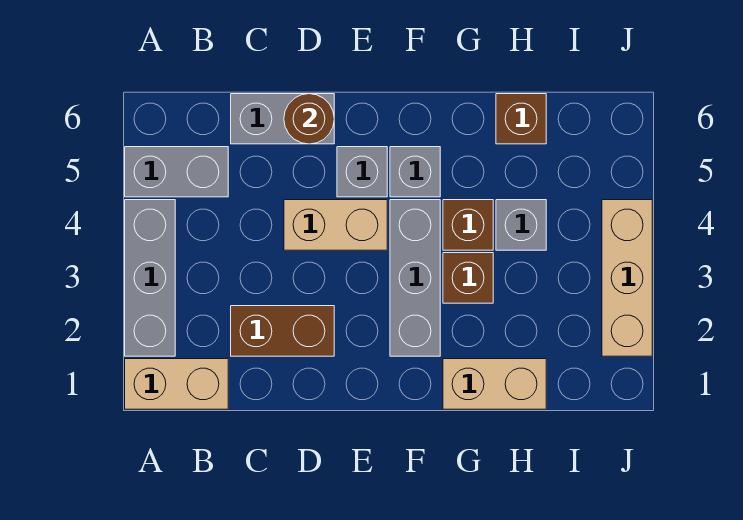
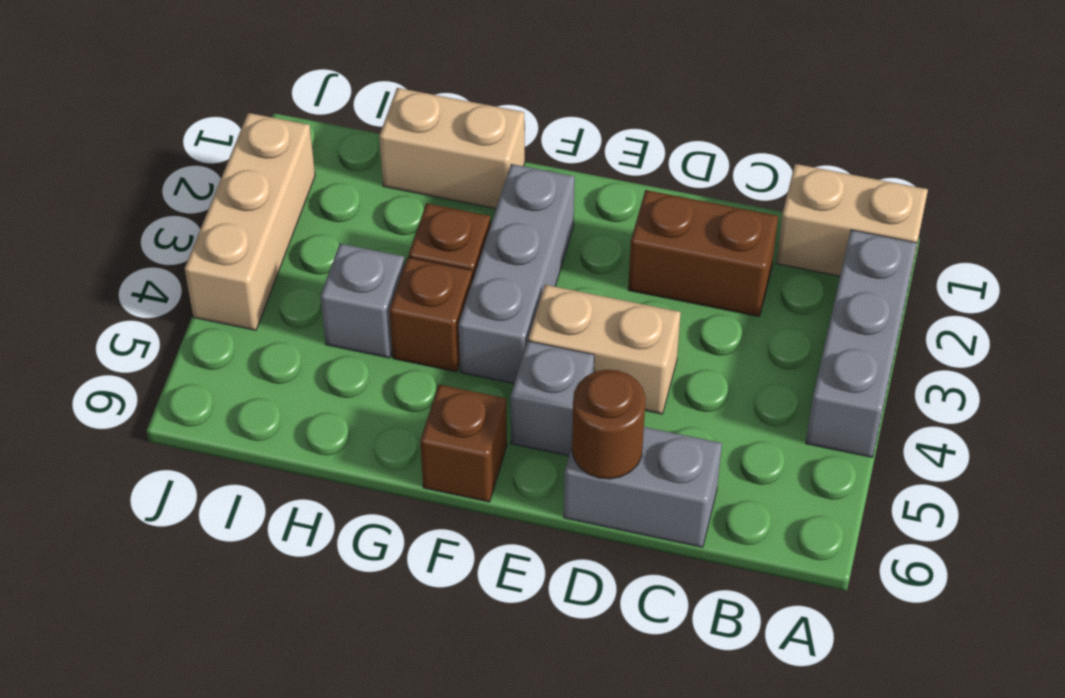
grey 1x2 brick [125,147,228,197] -> none
grey 1x1 brick [390,147,440,197] -> none
brown 1x1 brick [496,94,546,144] -> brown 1x1 brick moved to [420,385,507,502]

